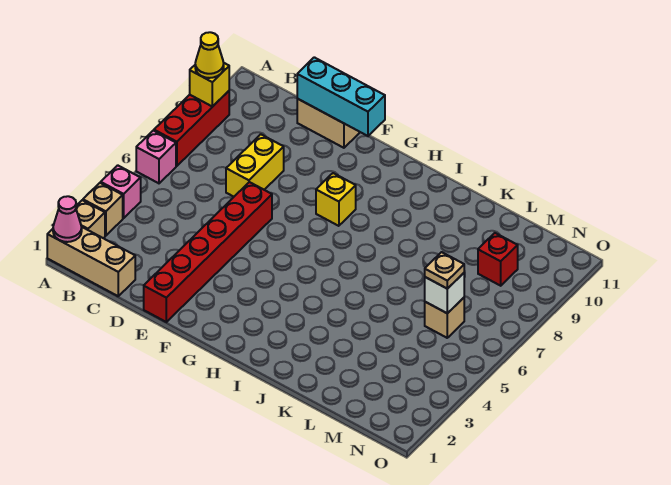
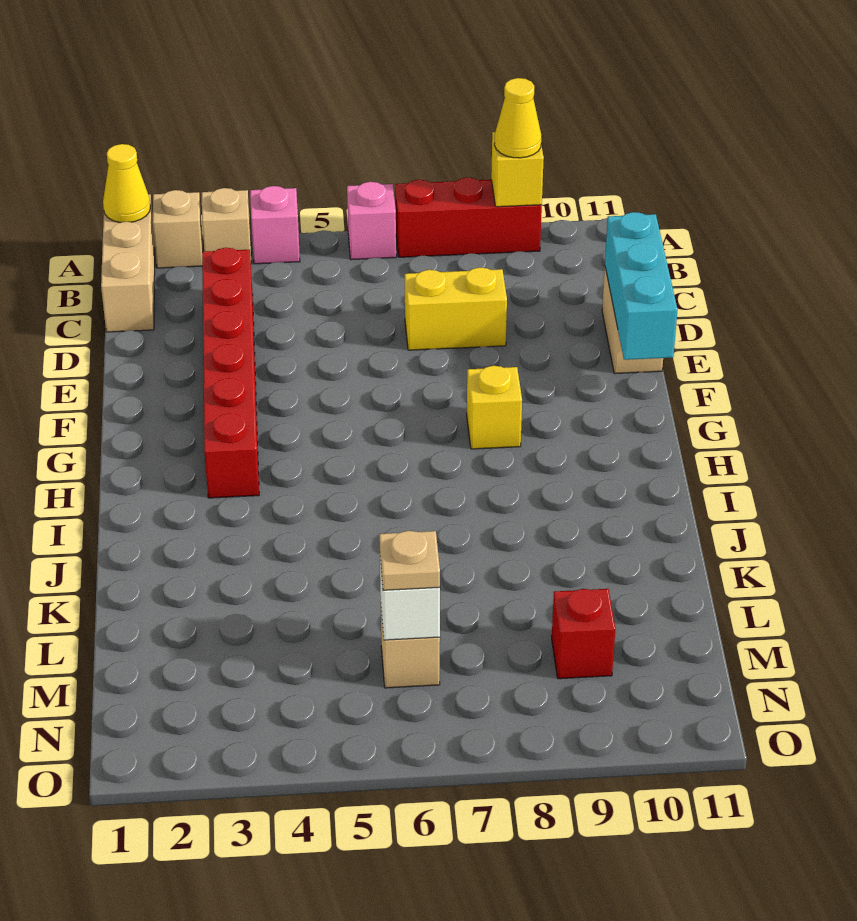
pink 1x1 cone [53,196,82,242] -> yellow 1x1 cone [103,144,150,223]
red 1x6 brick [144,182,272,322] -> red 1x6 brick turned to [202,248,259,498]

